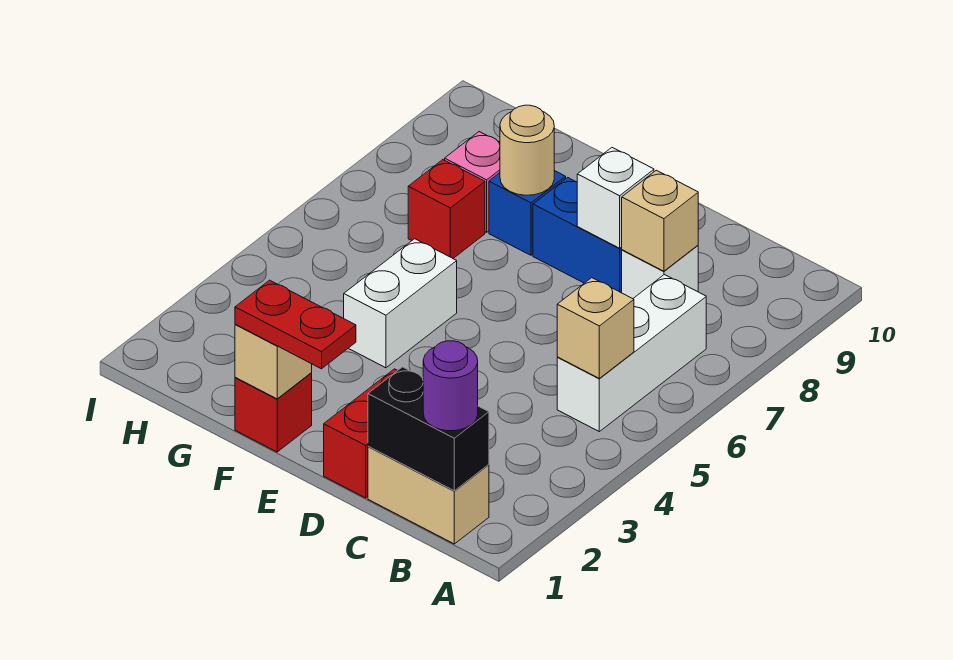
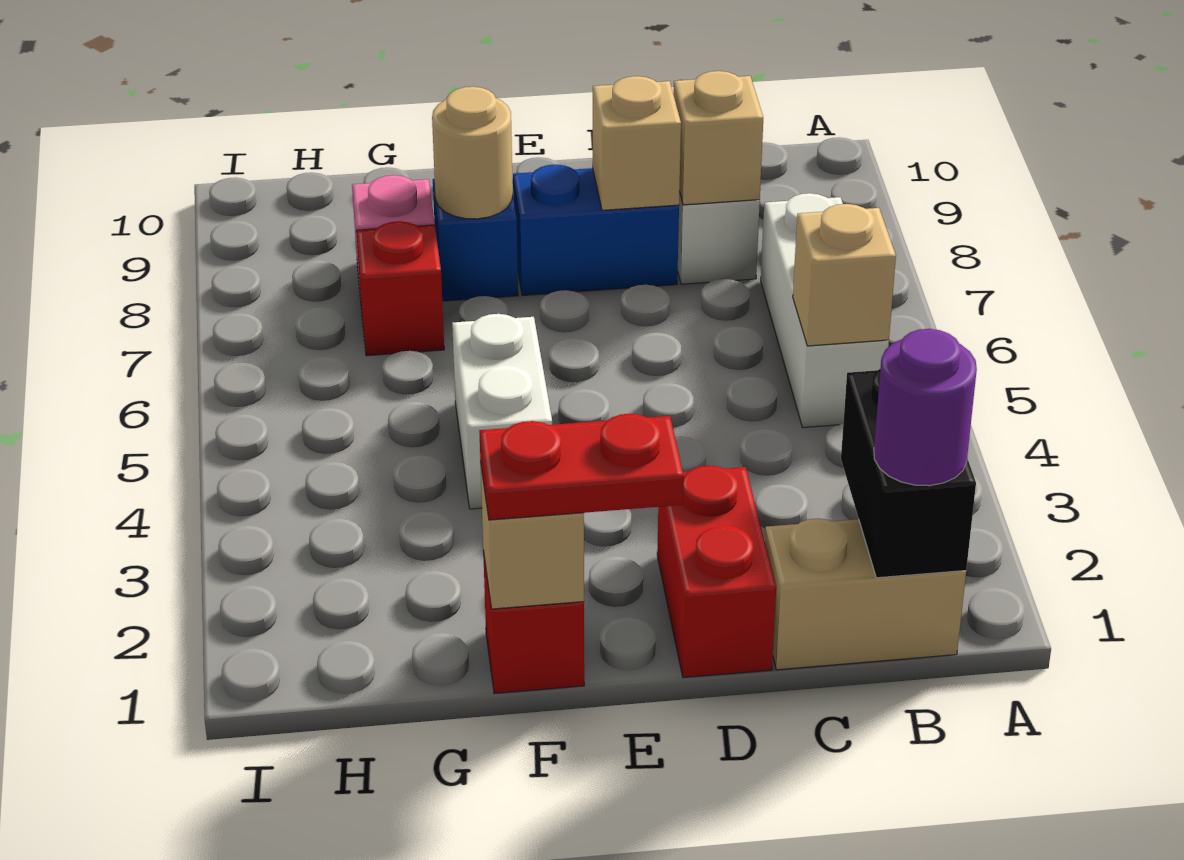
black 1x2 brick [368,367,489,491] -> black 1x2 brick turned to [841,369,976,578]
white 1x1 brick [577,148,654,248] -> tan 1x1 brick [593,76,681,210]

